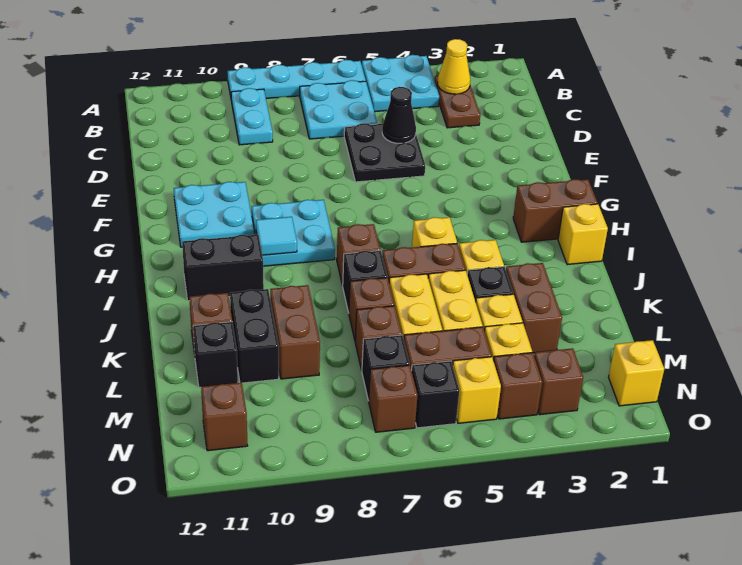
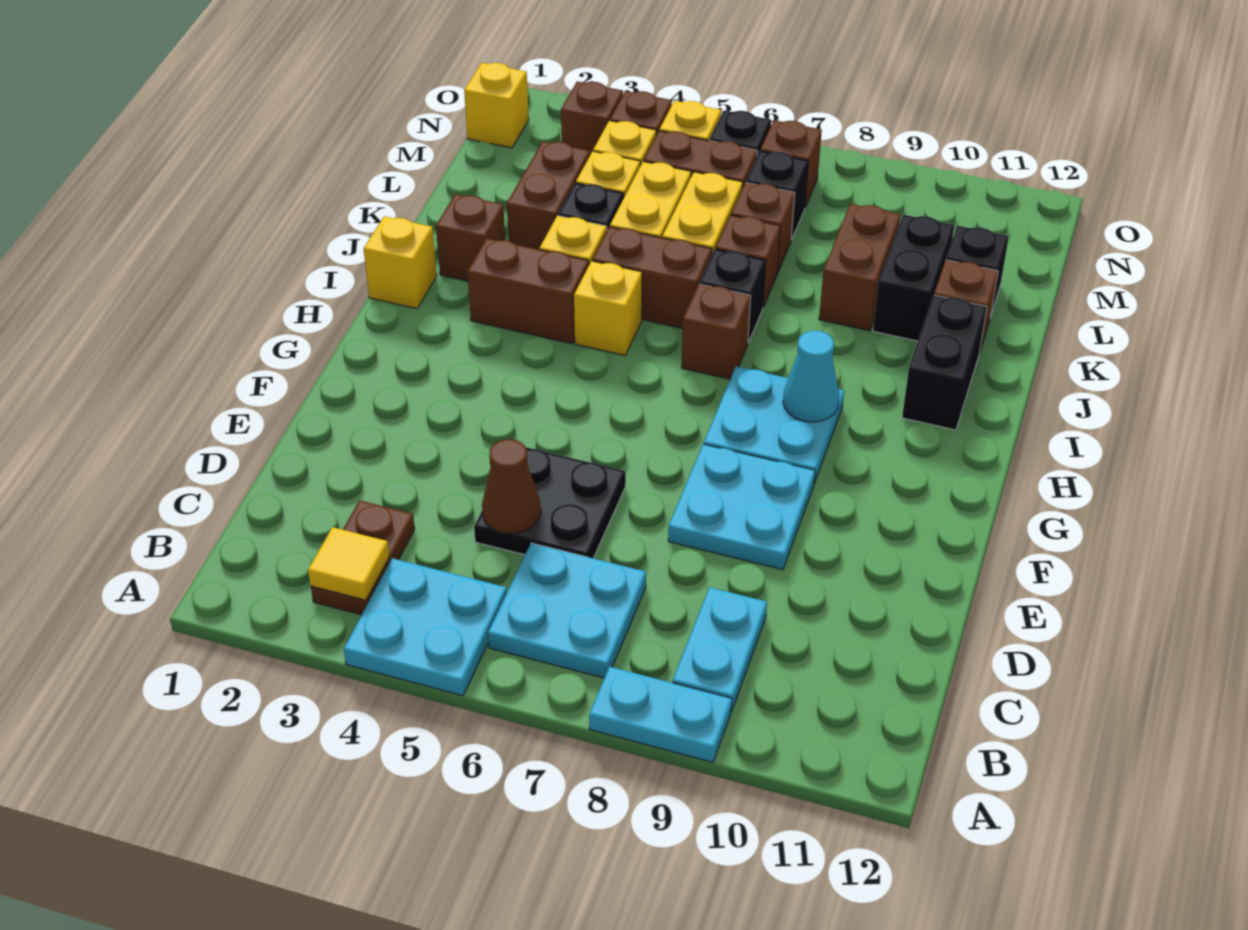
cyan 1x4 plate [228,60,366,98] -> cyan 1x2 plate [589,667,732,762]
yellow 1x1 cone [438,39,470,94] -> yellow 1x1 tile [308,527,389,600]
black 1x1 cone [382,87,416,143] -> brown 1x1 cone [482,439,541,534]
cyan 2x2 plate [174,182,254,247] -> cyan 2x2 plate moved to [668,444,815,570]
brown 1x2 brick [513,179,598,242] -> brown 1x2 brick moved to [467,238,589,343]
cyan 1x1 tile [256,217,297,255] -> cyan 1x1 cone [783,331,839,422]
black 1x2 brick [182,235,264,301] -> black 1x2 brick turned to [902,295,987,430]
brown 1x1 brick [201,382,248,451] -> brown 1x1 brick moved to [436,194,505,281]

